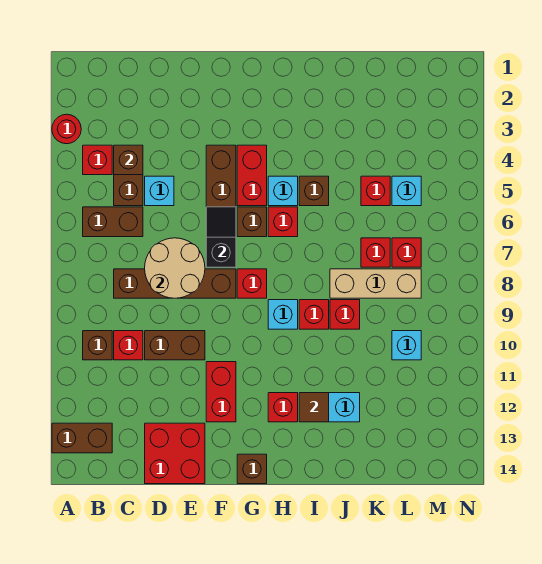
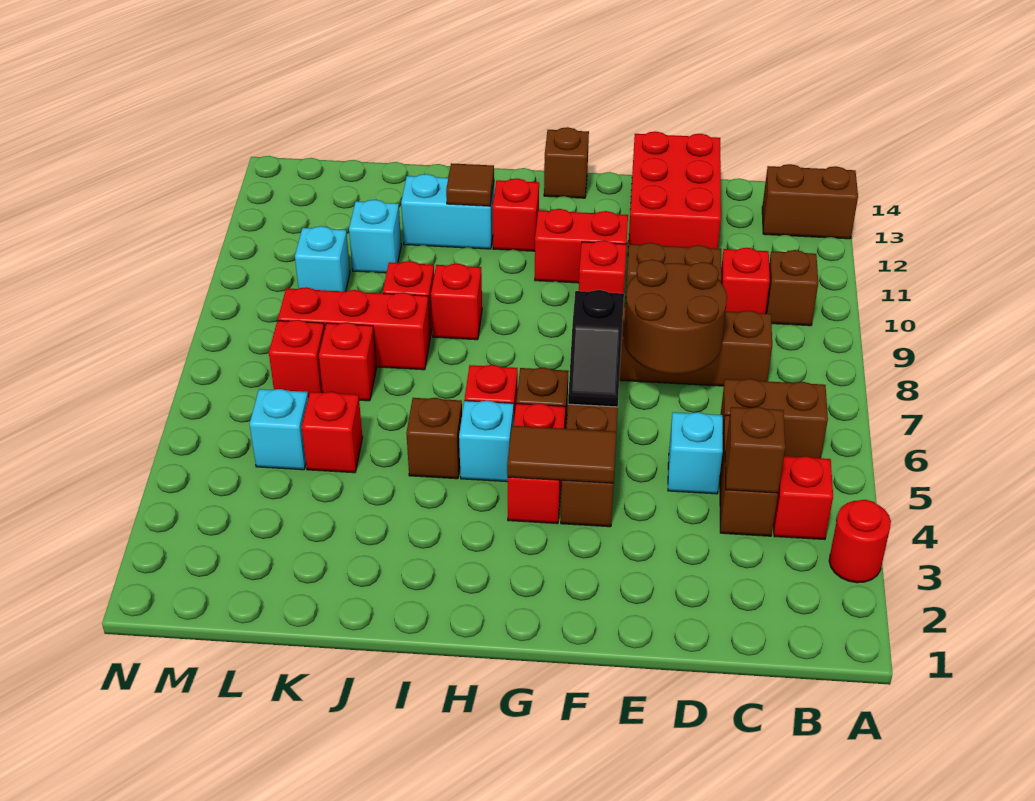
tan 2x2 round brick [145,238,205,298] -> brown 2x2 round brick [624,259,727,374]
red 2x2 brick [145,423,205,484] -> red 2x3 brick [628,132,721,250]
none -> brown 1x2 tile [507,426,616,483]
red 1x2 brick [206,362,236,422] -> red 1x2 brick turned to [535,209,628,283]
red 1x1 brick [237,269,267,298] -> red 1x1 brick moved to [579,240,627,293]
cyan 1x1 brick [268,300,298,329] -> cyan 1x1 brick moved to [349,200,401,273]
tan 1x3 brick [330,269,421,298] -> red 1x3 brick [278,287,430,370]

